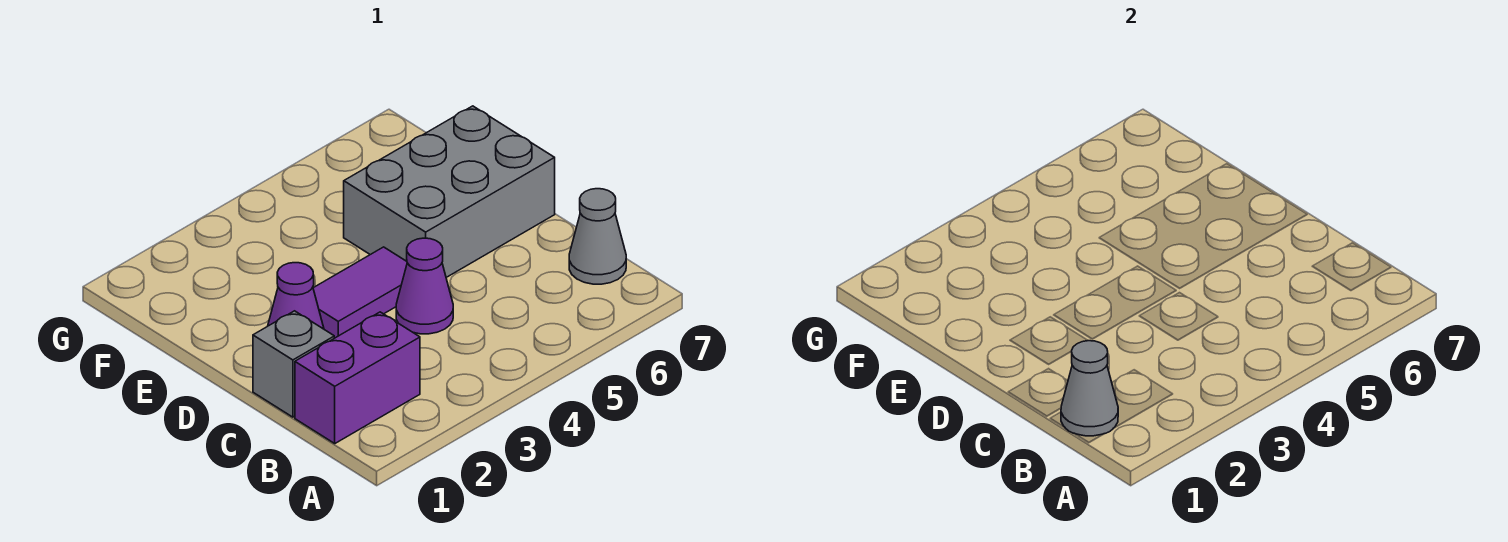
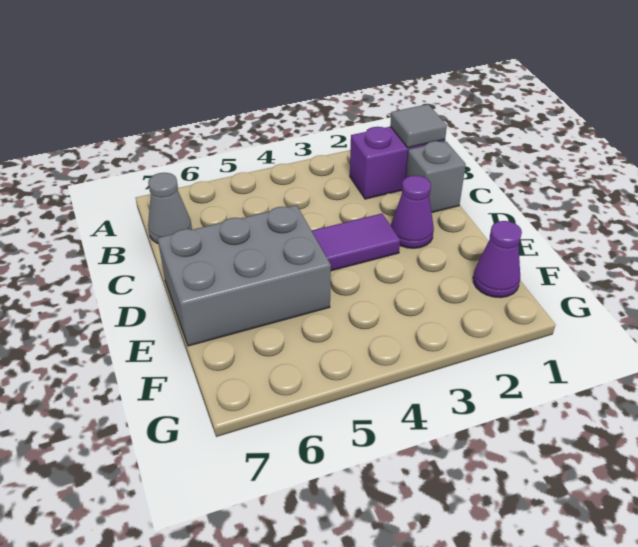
grey 1x1 cone [1061,341,1118,436] -> grey 1x1 tile [390,104,447,148]
purple 1x1 cone [396,238,453,334] -> purple 1x1 cone moved to [473,221,522,298]

